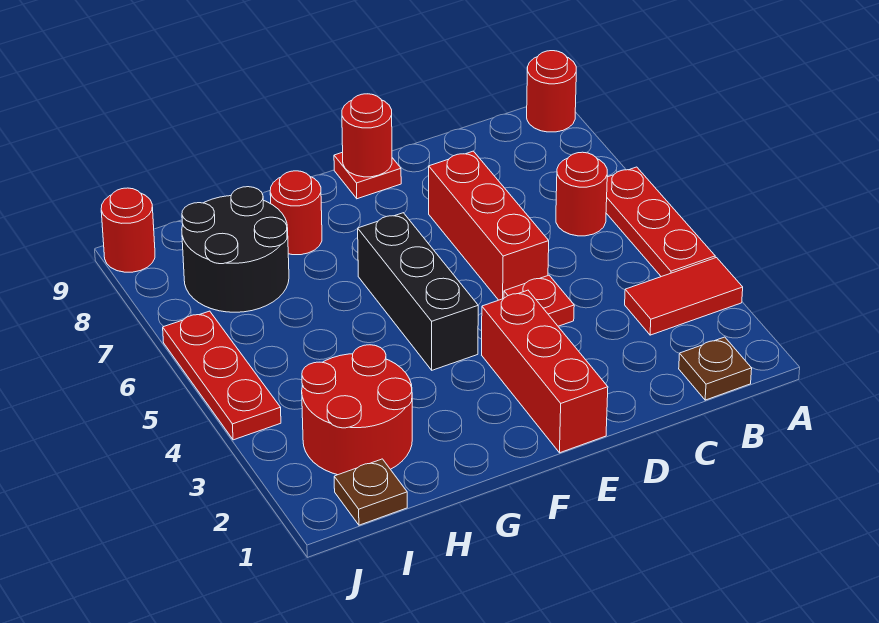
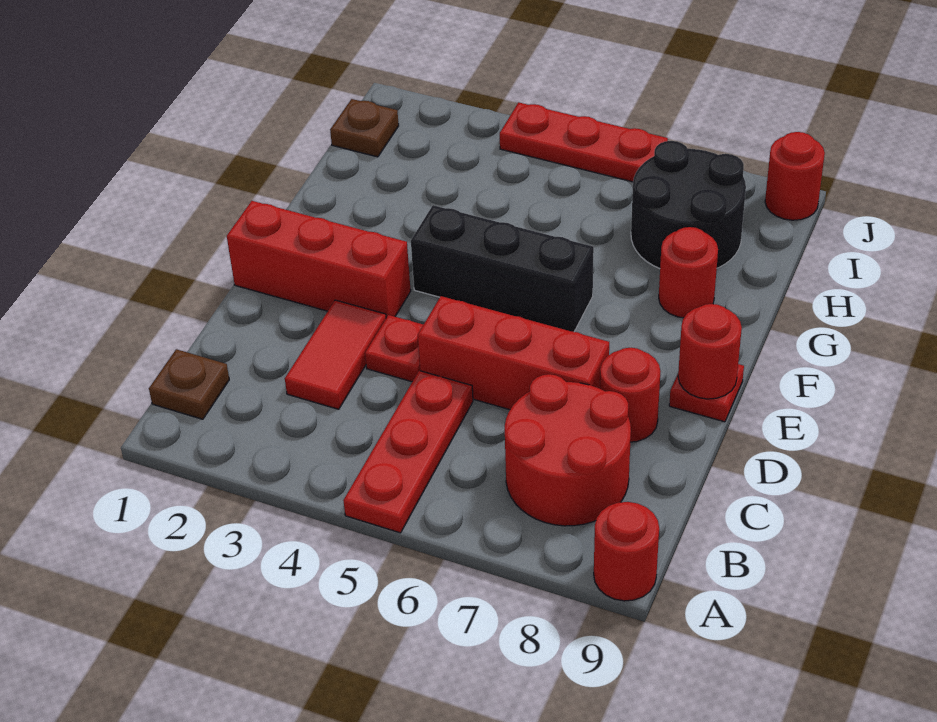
red 1x2 tile [625,258,743,335] -> red 1x2 tile moved to [285,300,386,409]
red 1x3 plate [606,167,715,277] -> red 1x3 plate turned to [343,371,473,533]
red 1x1 round brick [556,152,607,236] -> red 1x1 round brick moved to [600,348,661,442]
red 2x2 round brick [302,345,412,475] -> red 2x2 round brick moved to [505,374,631,526]

